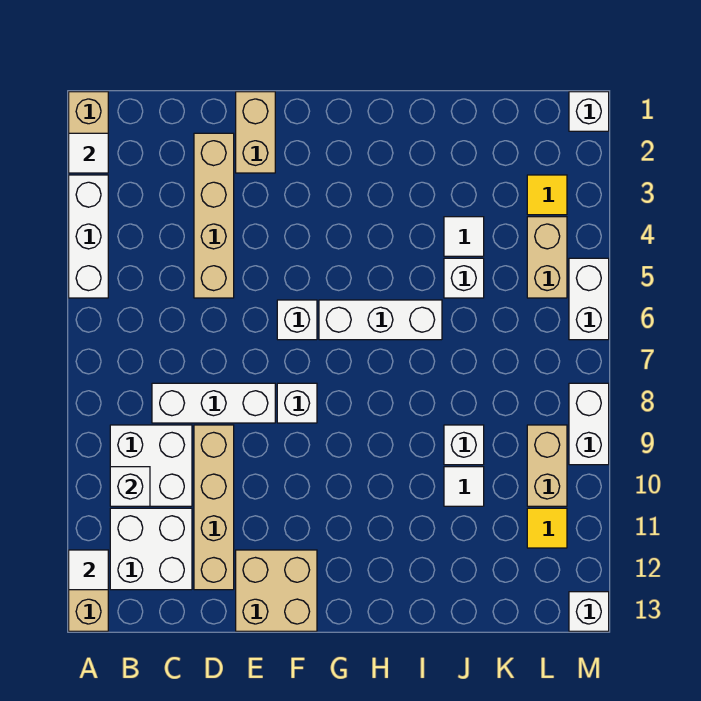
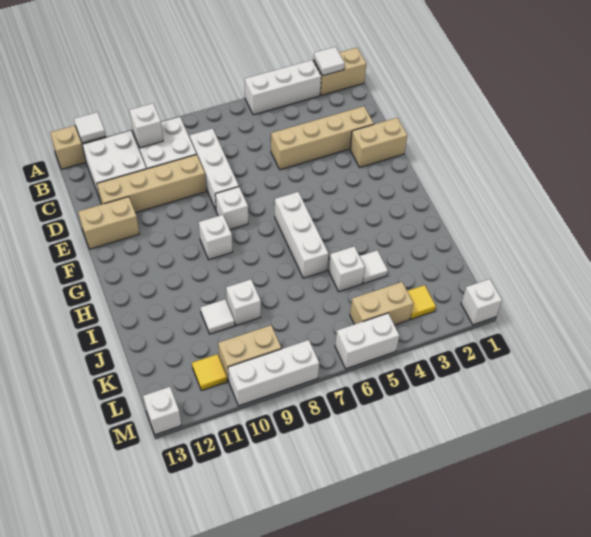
tan 2x2 brick [236,550,317,631] -> tan 1x2 brick [78,197,139,249]
white 1x1 brick [277,300,317,340] -> white 1x1 brick moved to [199,215,233,260]
white 1x2 brick [569,383,609,465] -> white 1x3 brick [228,340,319,406]

